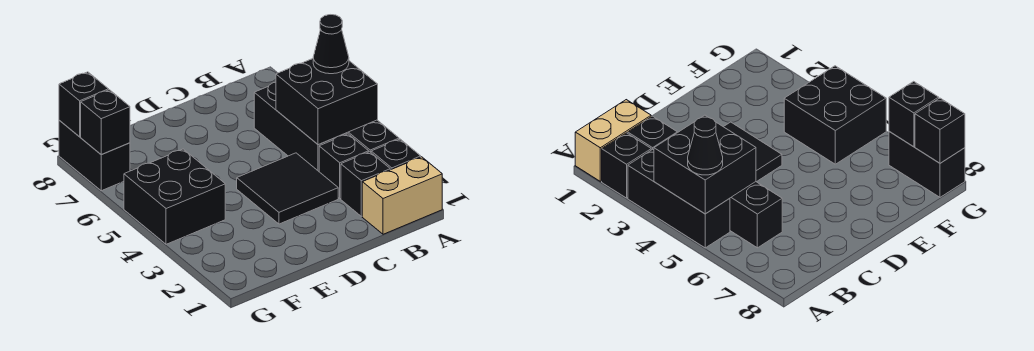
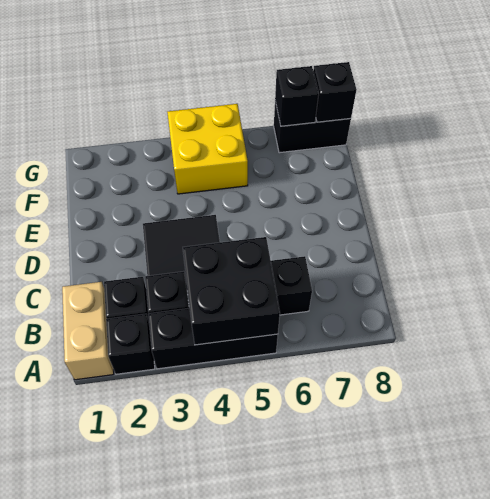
black 1x1 cone [313,15,349,74] -> none
black 2x2 brick [124,149,225,244] -> yellow 2x2 brick [167,104,248,194]

